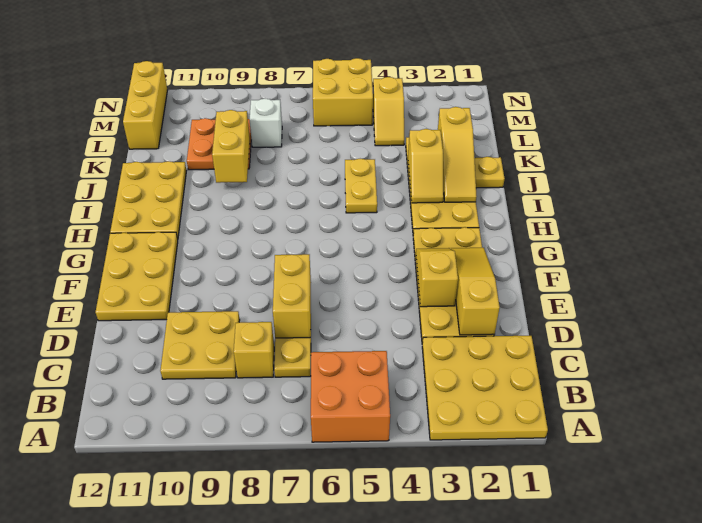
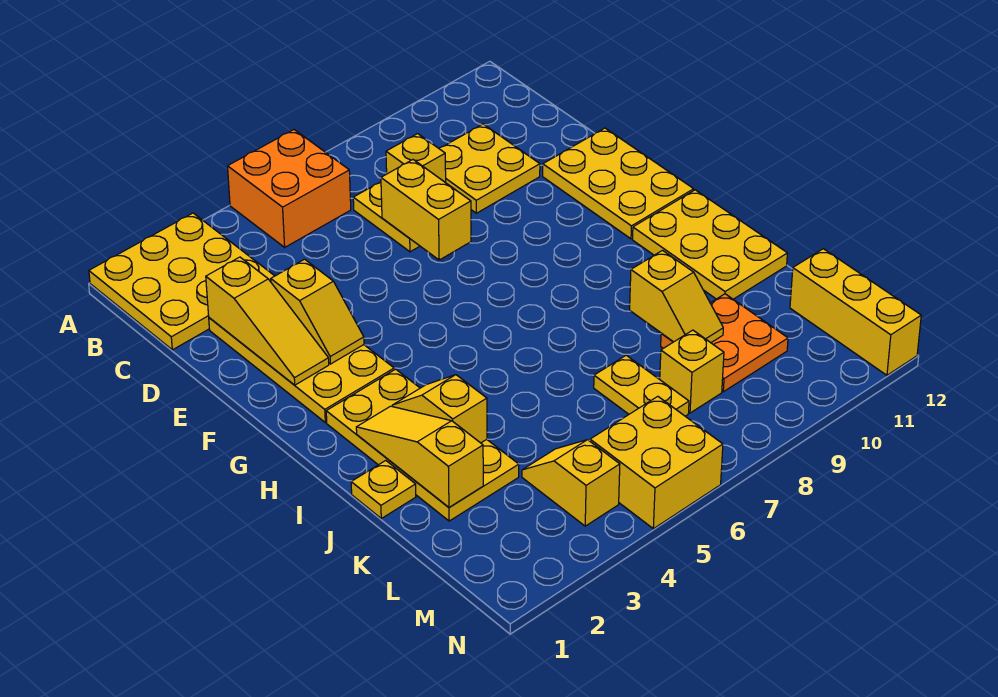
yellow 1x2 plate [345,159,377,213] -> yellow 1x2 plate moved to [594,355,689,416]
yellow 1x2 brick [212,110,250,183] -> yellow 1x2 slope [630,251,723,343]
white 1x1 brick [250,98,282,147] -> yellow 1x1 brick [660,330,724,413]

